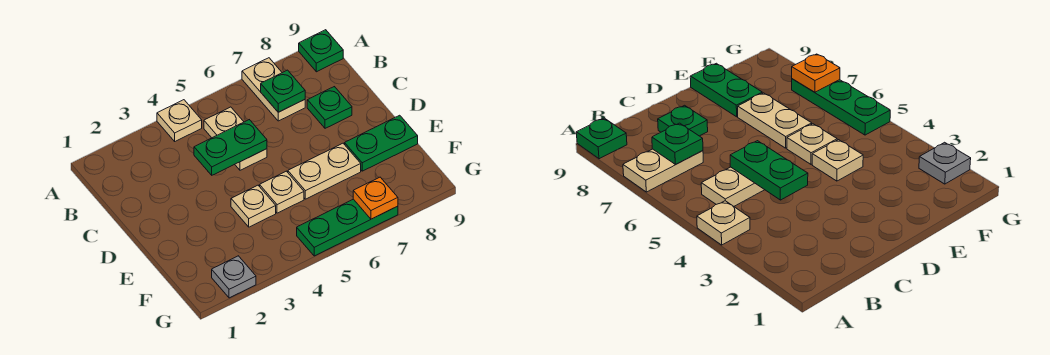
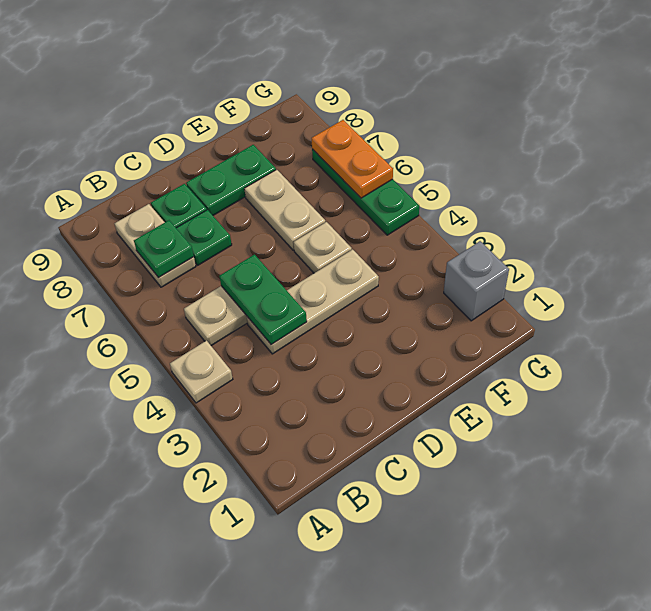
tan 1x2 plate [242,58,305,121] -> tan 1x2 plate turned to [114,204,196,287]
green 1x1 plate [299,30,343,72] -> green 1x1 plate moved to [176,210,232,265]
tan 1x1 plate [231,185,276,227] -> tan 1x3 plate [246,249,379,354]
green 1x2 plate [345,115,418,171] -> green 1x2 plate turned to [186,145,276,215]
grey 1x1 plate [212,256,256,298] -> grey 1x1 brick [444,241,509,321]
orange 1x1 plate [353,177,398,219] -> orange 1x2 plate [311,120,393,198]

